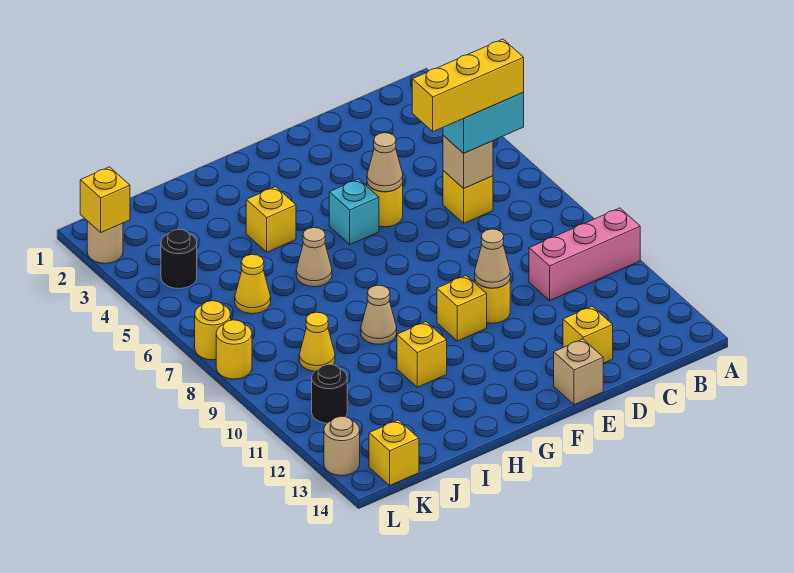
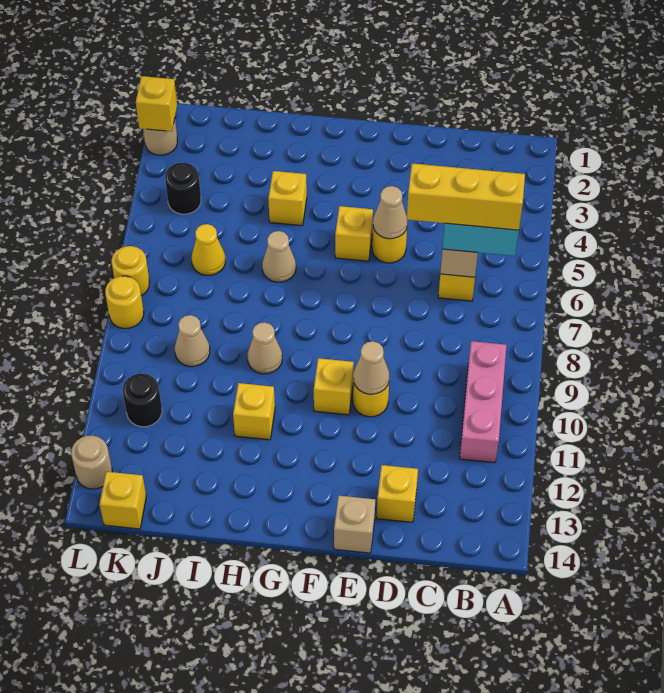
pink 1x3 brick [529,208,640,300] -> pink 1x3 brick turned to [460,341,507,463]
cyan 1x1 brick [329,179,379,244] -> yellow 1x1 brick [335,206,373,261]
yellow 1x1 cone [299,312,335,371] -> tan 1x1 cone [175,315,210,367]

